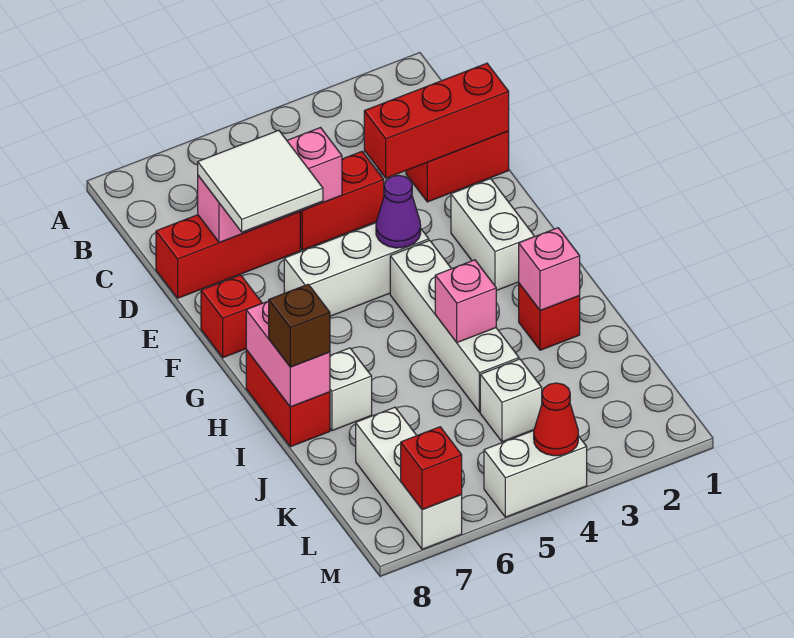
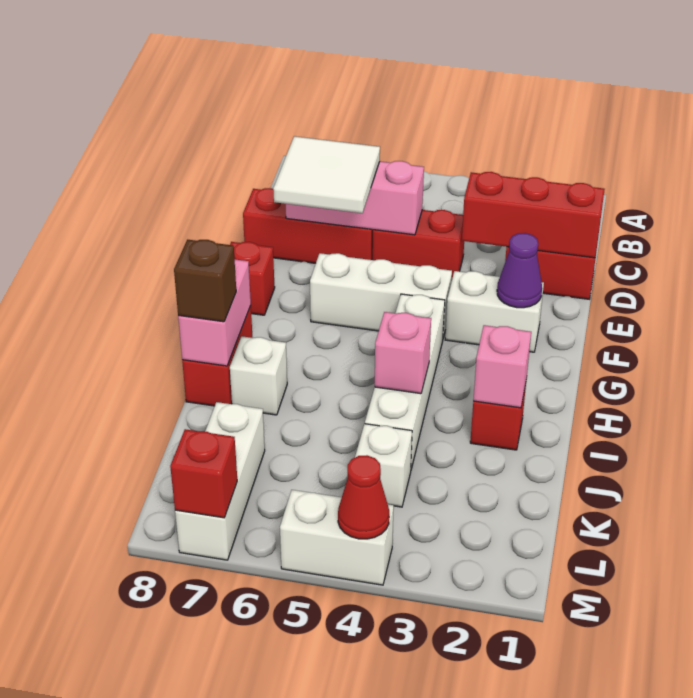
white 1x2 brick [451,179,534,291] -> white 1x2 brick turned to [445,271,544,352]
purple 1x1 cone [376,175,421,248] -> purple 1x1 cone moved to [497,233,542,308]

